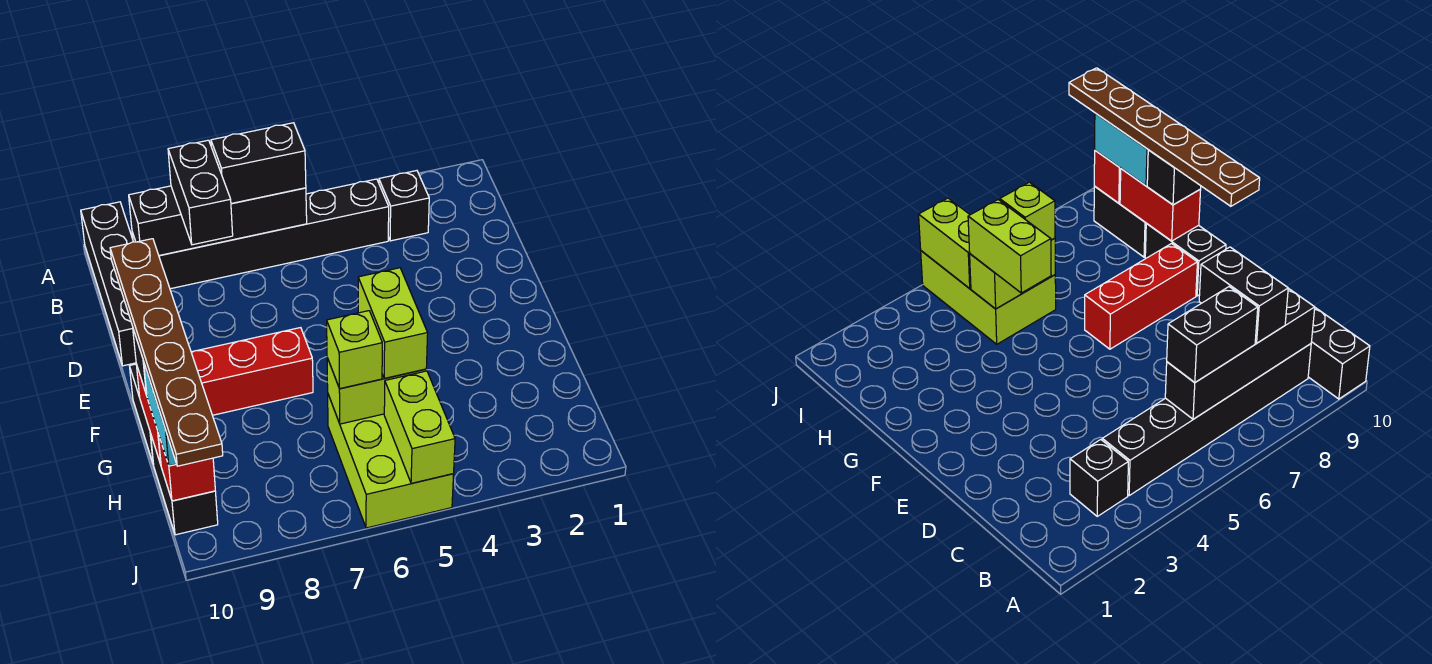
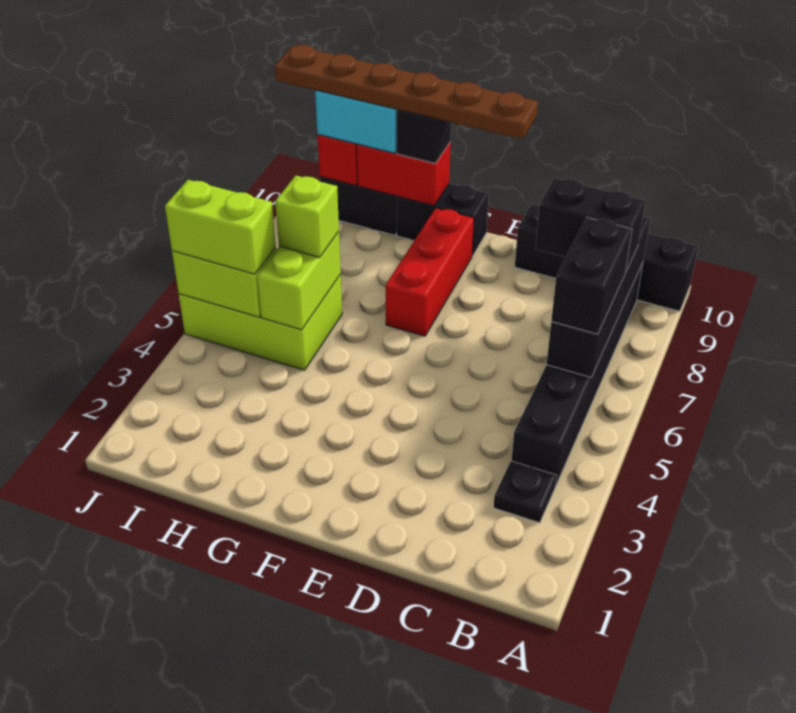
black 1x1 brick [379,171,429,241] -> black 1x1 plate [494,461,557,523]
lime 1x2 brick [358,268,428,378] -> lime 1x2 brick moved to [165,180,276,274]

